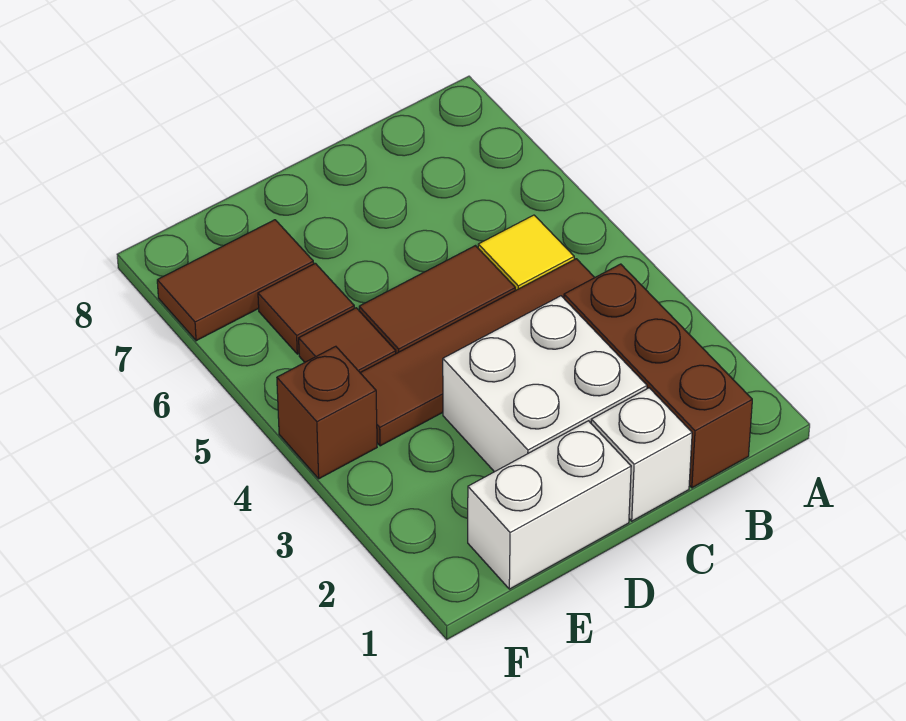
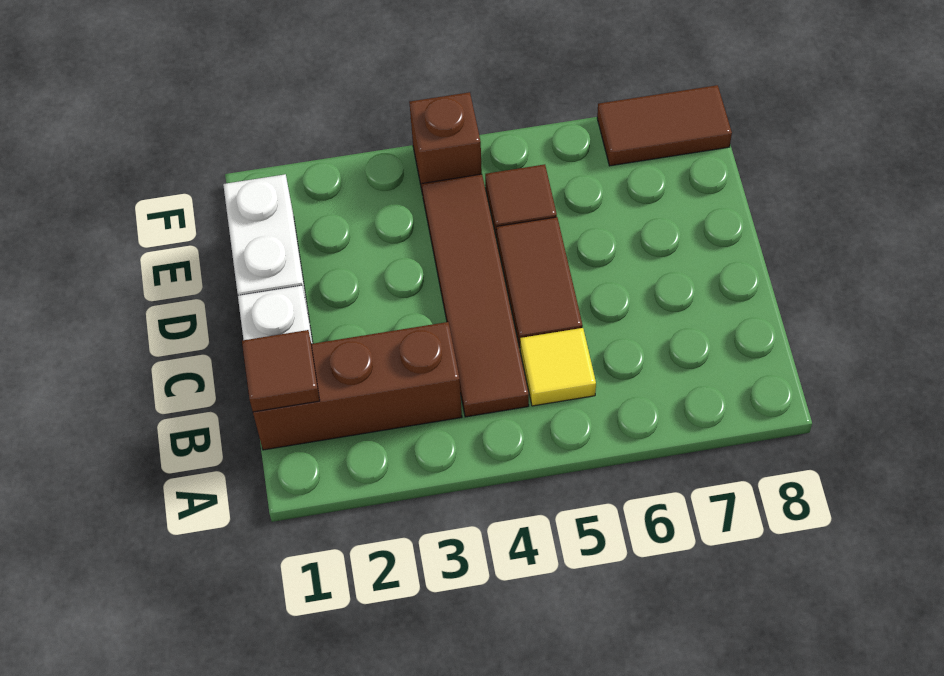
white 2x2 brick [443,296,647,472] -> none
brown 1x1 tile [258,263,354,354] -> brown 1x1 tile moved to [242,330,320,412]
brown 1x2 tile [157,220,314,341] -> brown 1x2 tile turned to [597,85,732,166]

